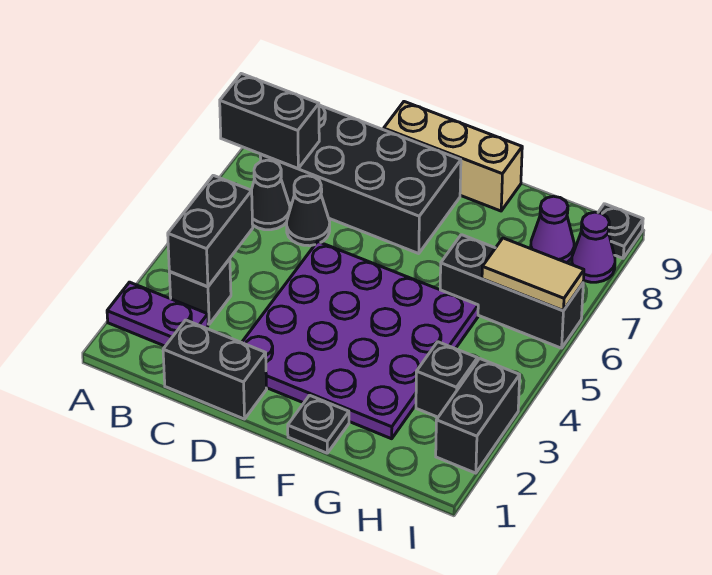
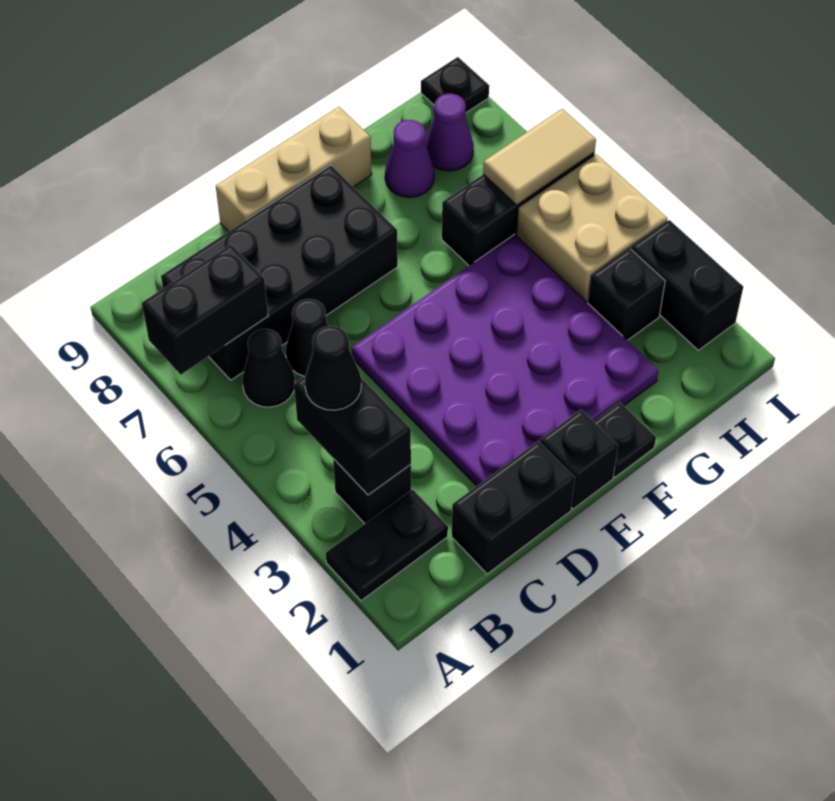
purple 1x2 plate [107,282,208,346] -> black 1x2 plate [326,489,448,601]
none -> black 1x1 cone [305,326,361,410]
none -> black 1x1 brick [540,409,618,509]
none -> tan 2x2 brick [517,154,667,303]
purple 1x1 cone [572,212,615,282] -> purple 1x1 cone moved to [385,120,434,197]

